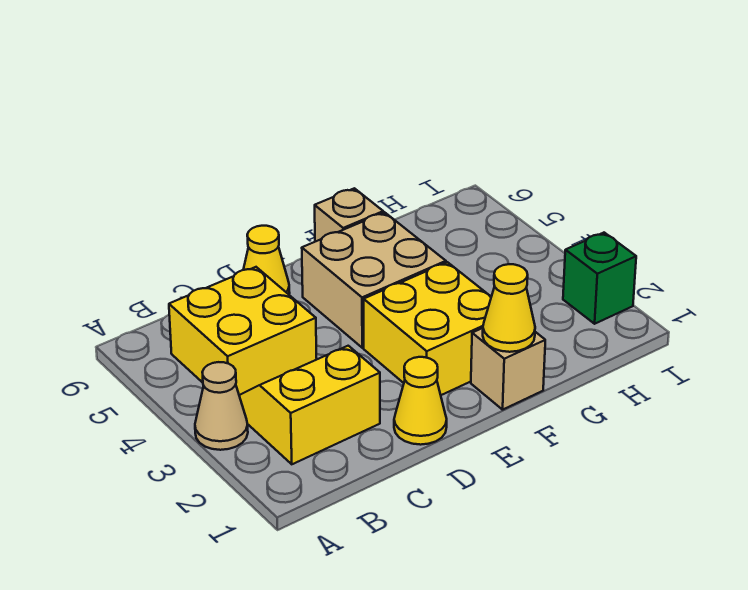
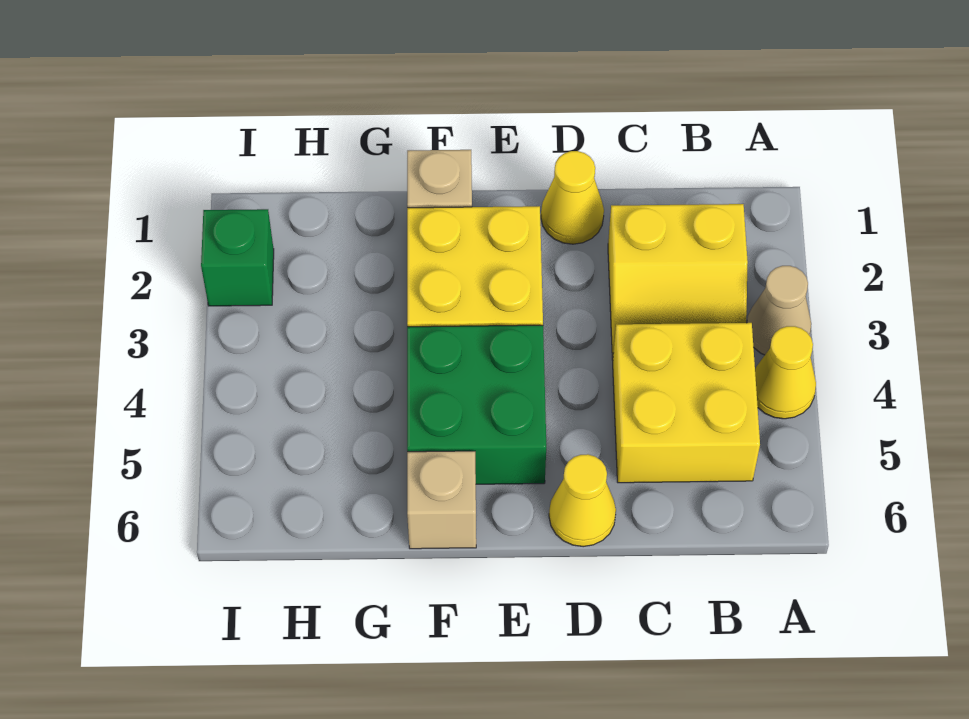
tan 2x2 brick [302,212,446,348] -> green 2x2 brick [407,325,546,484]
yellow 1x1 cone [483,264,535,352] -> yellow 1x1 cone moved to [755,326,816,419]

